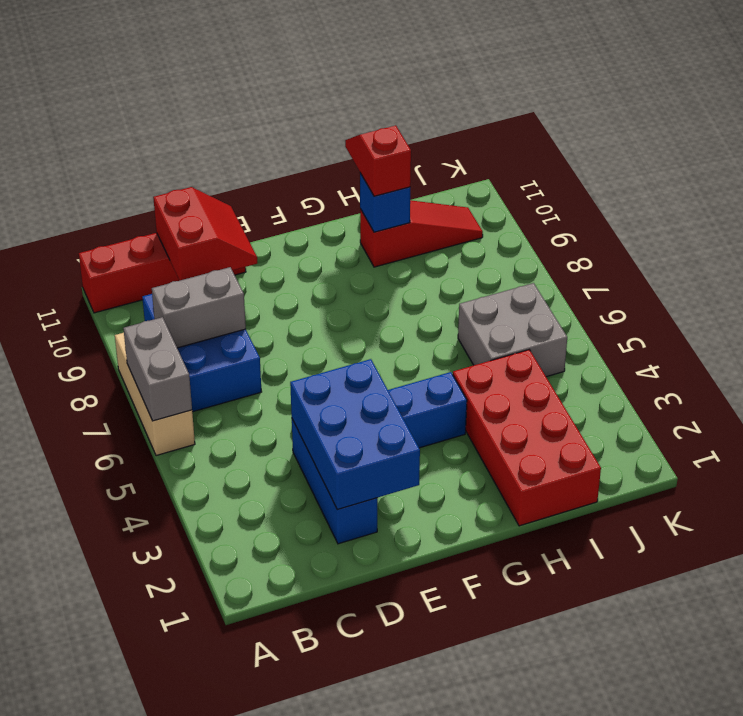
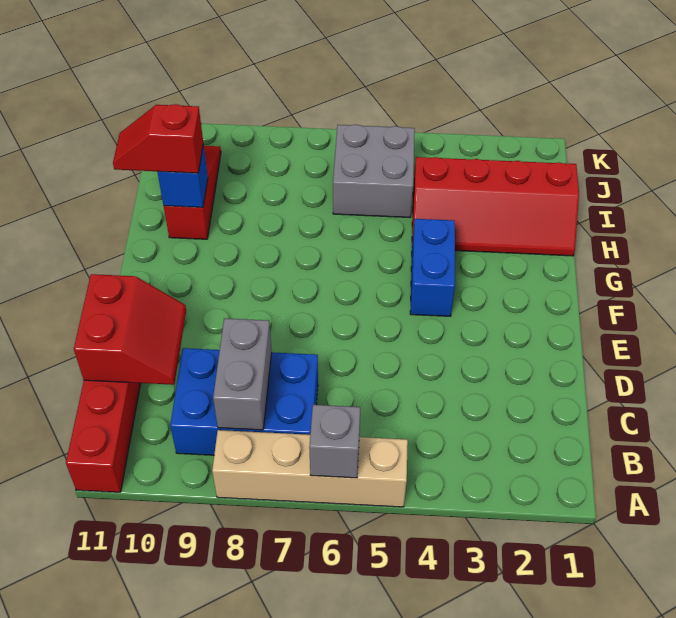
tan 1x3 brick [115,333,195,456] -> tan 1x4 brick [212,430,408,507]
grey 1x2 brick [123,317,192,421] -> grey 1x1 brick [309,405,360,478]
red 2x2 slope [153,187,257,280] -> red 2x2 slope turned to [74,274,186,385]
blue 1x3 brick [292,419,377,544] -> none
blue 2x3 brick [290,359,420,510] -> none
red 2x4 brick [453,350,601,526] -> red 2x4 slope [412,157,579,256]

